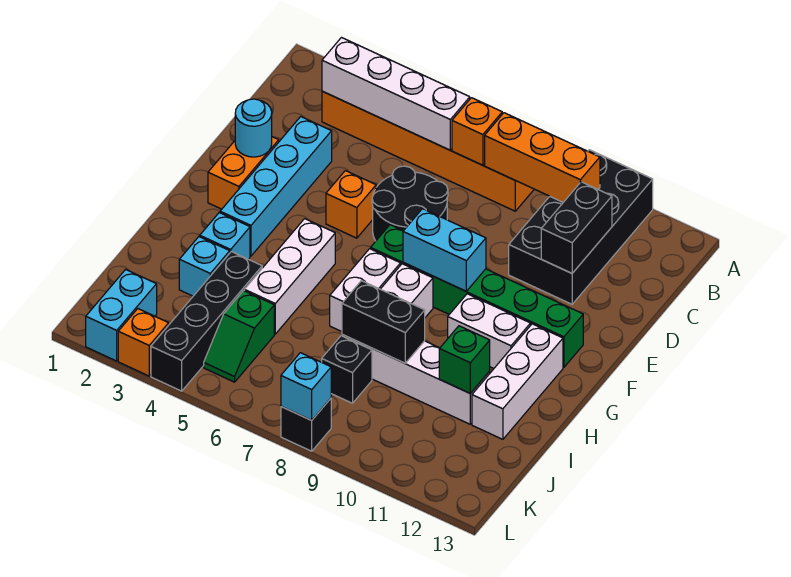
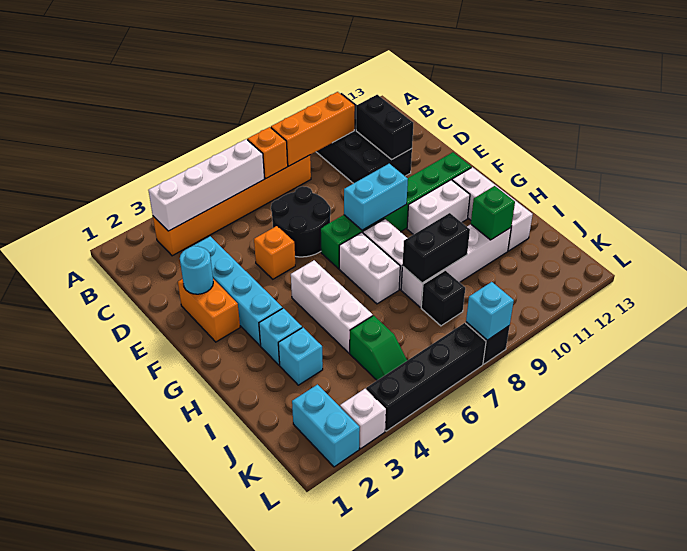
black 1x4 brick [151,252,262,391] -> black 1x4 brick turned to [366,323,486,431]
orange 1x1 brick [118,309,169,376] -> white 1x1 brick [340,389,386,449]

